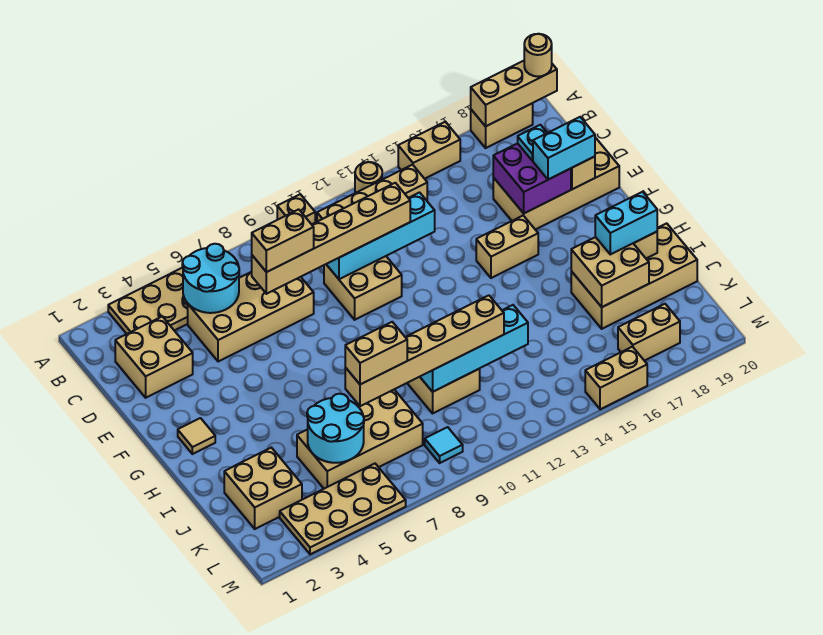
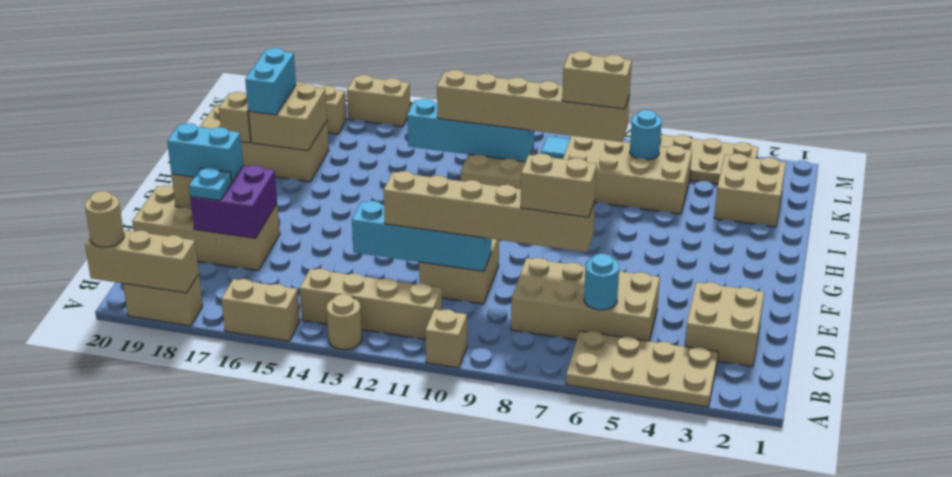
cyan 2x2 round brick [182,244,239,313] -> cyan 1x1 round brick [584,254,619,310]
tan 1x2 brick [476,216,538,278] -> none
tan 1x1 tile [178,418,215,454] -> none
cyan 1x2 brick [595,192,657,254] -> cyan 1x2 brick turned to [245,48,296,115]
cyan 2x2 round brick [307,394,364,463] -> cyan 1x1 round brick [630,110,662,160]

